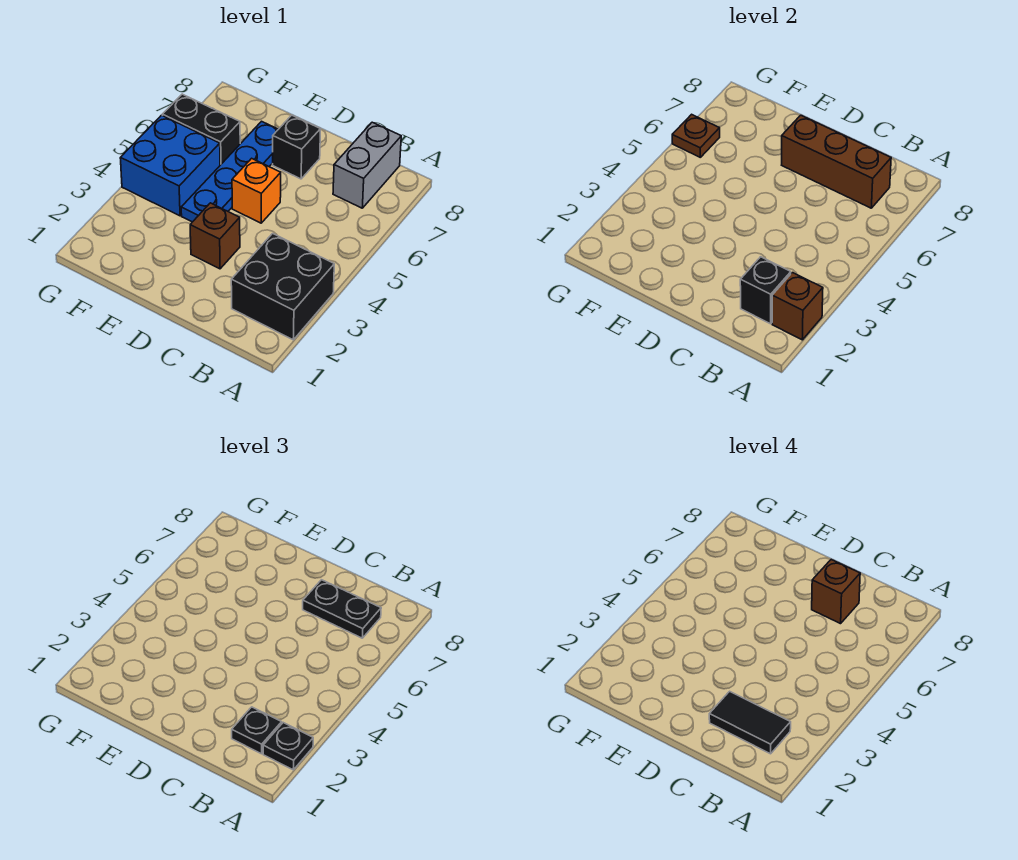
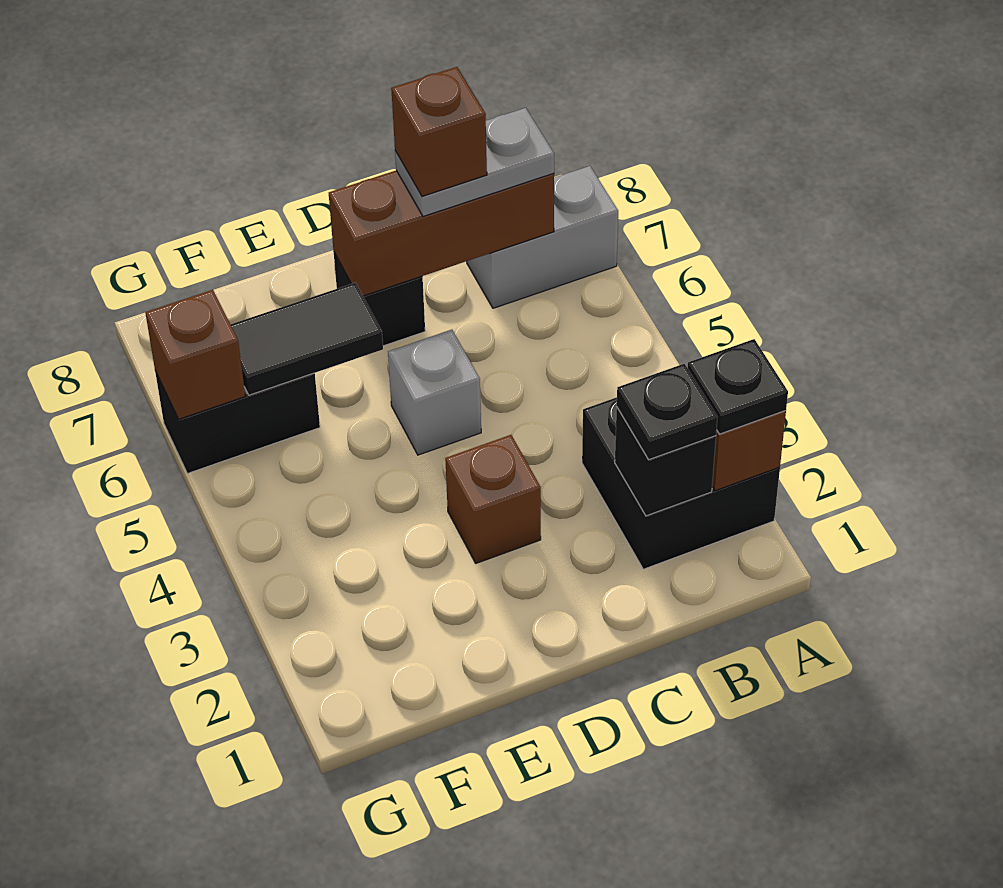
black 1x2 tile [709,691,791,754] -> black 1x2 tile moved to [231,283,383,395]
grey 1x2 brick [333,122,401,208] -> grey 1x2 brick turned to [467,166,618,308]
black 1x2 plate [303,580,381,638] -> grey 1x2 plate [395,108,554,216]
orange 1x1 brick [232,158,281,223] -> grey 1x1 brick [388,330,481,455]
blue 1x4 plate [181,121,278,222] -> none
blue 2x2 brick [120,115,220,216] -> none
brown 1x1 plate [672,114,720,157] -> brown 1x1 brick [145,290,245,419]

